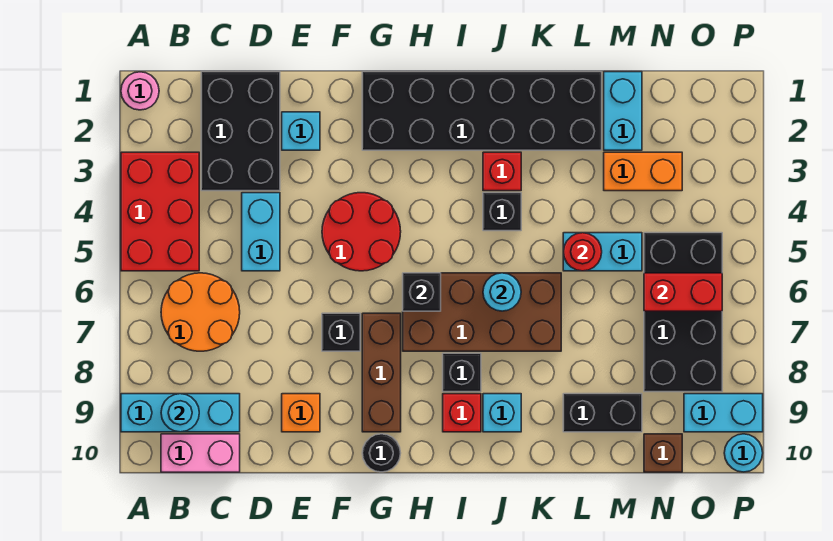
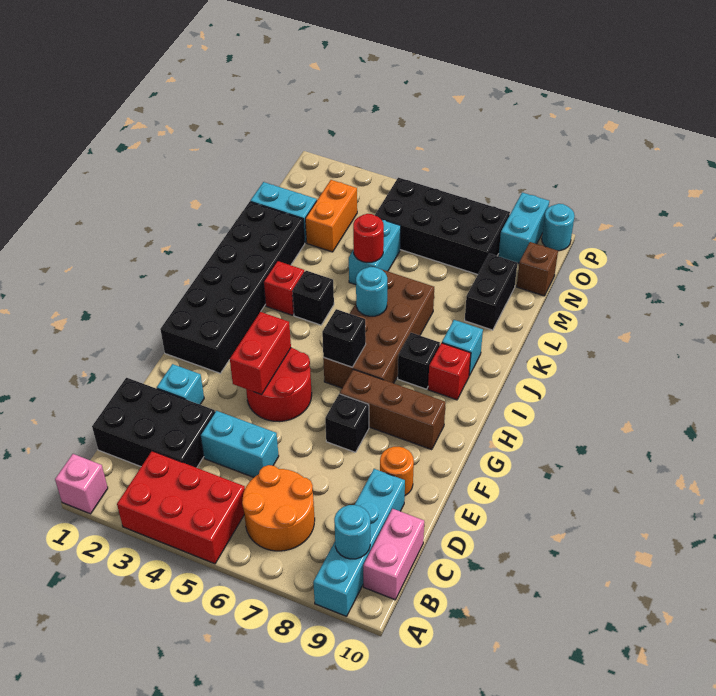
pink 1x1 round brick [121,72,159,110] -> pink 1x1 brick [55,454,108,514]
cyan 1x3 brick [121,394,240,432] -> cyan 1x4 brick [313,469,405,616]
orange 1x1 brick [282,394,320,432] -> orange 1x1 round brick [380,447,414,495]
black 1x1 round brick [362,434,401,472] -> none
red 1x2 brick [644,273,722,311] -> red 1x2 brick moved to [230,312,291,395]

